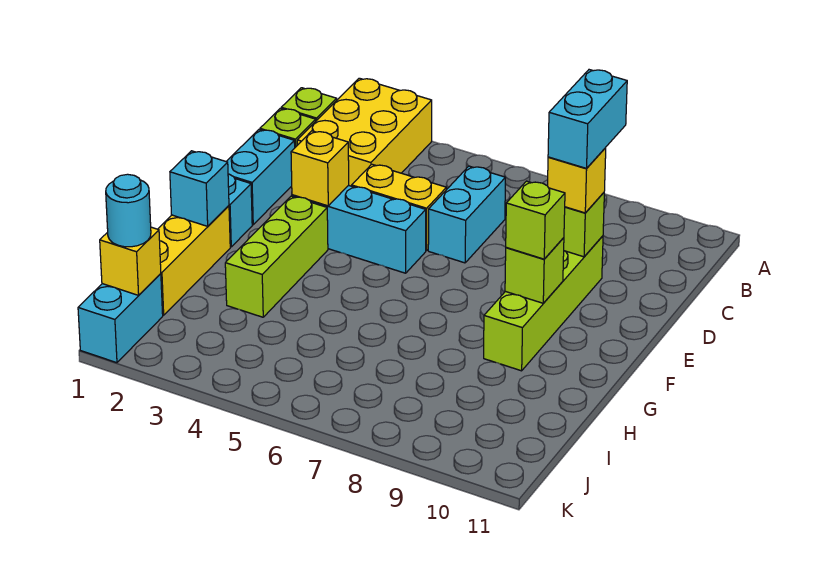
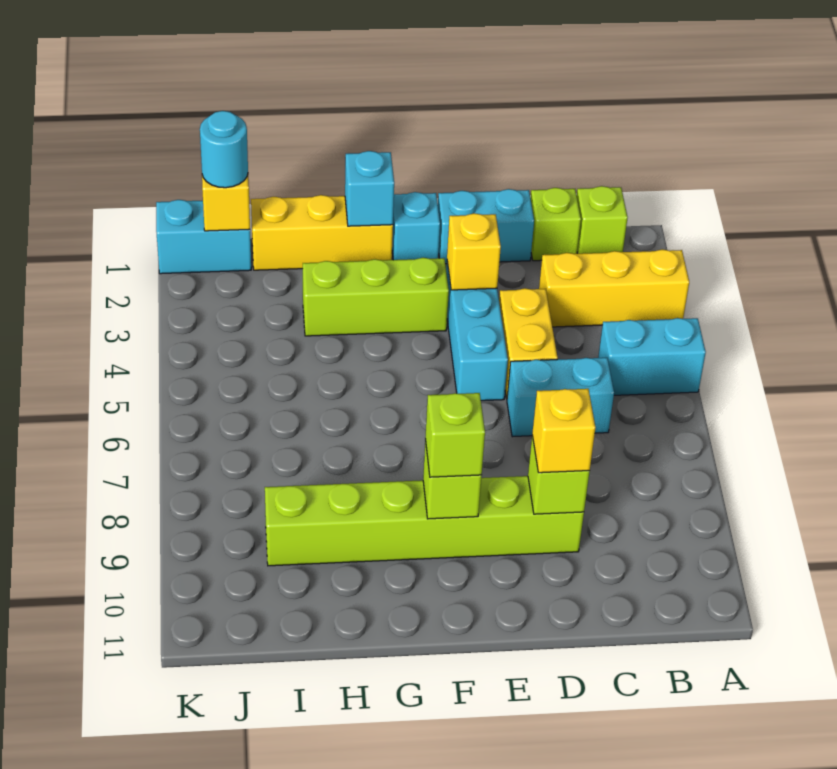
yellow 2x3 brick [297,78,432,186] -> yellow 1x3 brick [539,249,689,327]
cyan 1x2 brick [548,70,627,168] -> cyan 1x2 brick moved to [598,318,706,395]
lime 1x4 brick [484,236,603,371] -> lime 1x6 brick [265,476,584,566]

